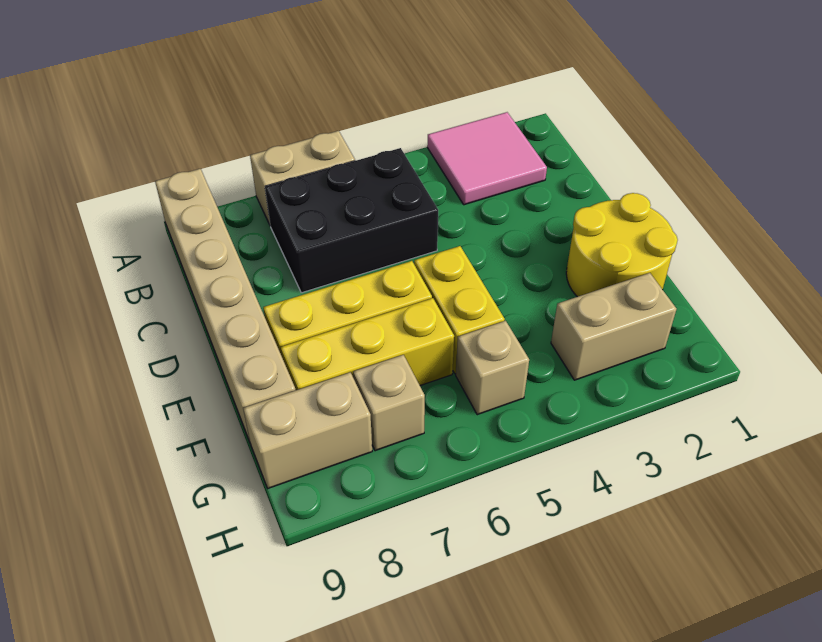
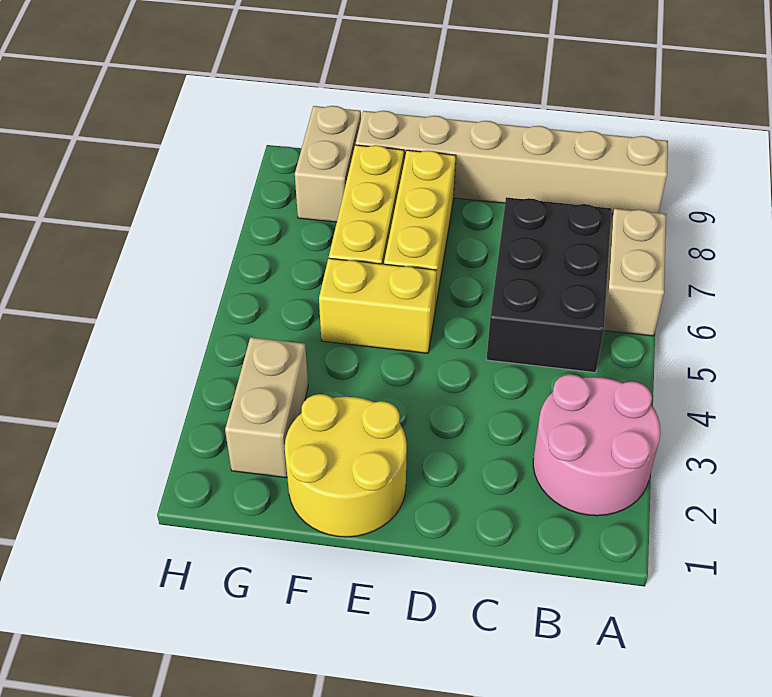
pink 2x2 tile [427,112,547,205] -> pink 2x2 round brick [533,375,661,516]
tan 1x1 brick [456,321,529,415] -> none
tan 1x1 brick [353,355,425,451] -> none

